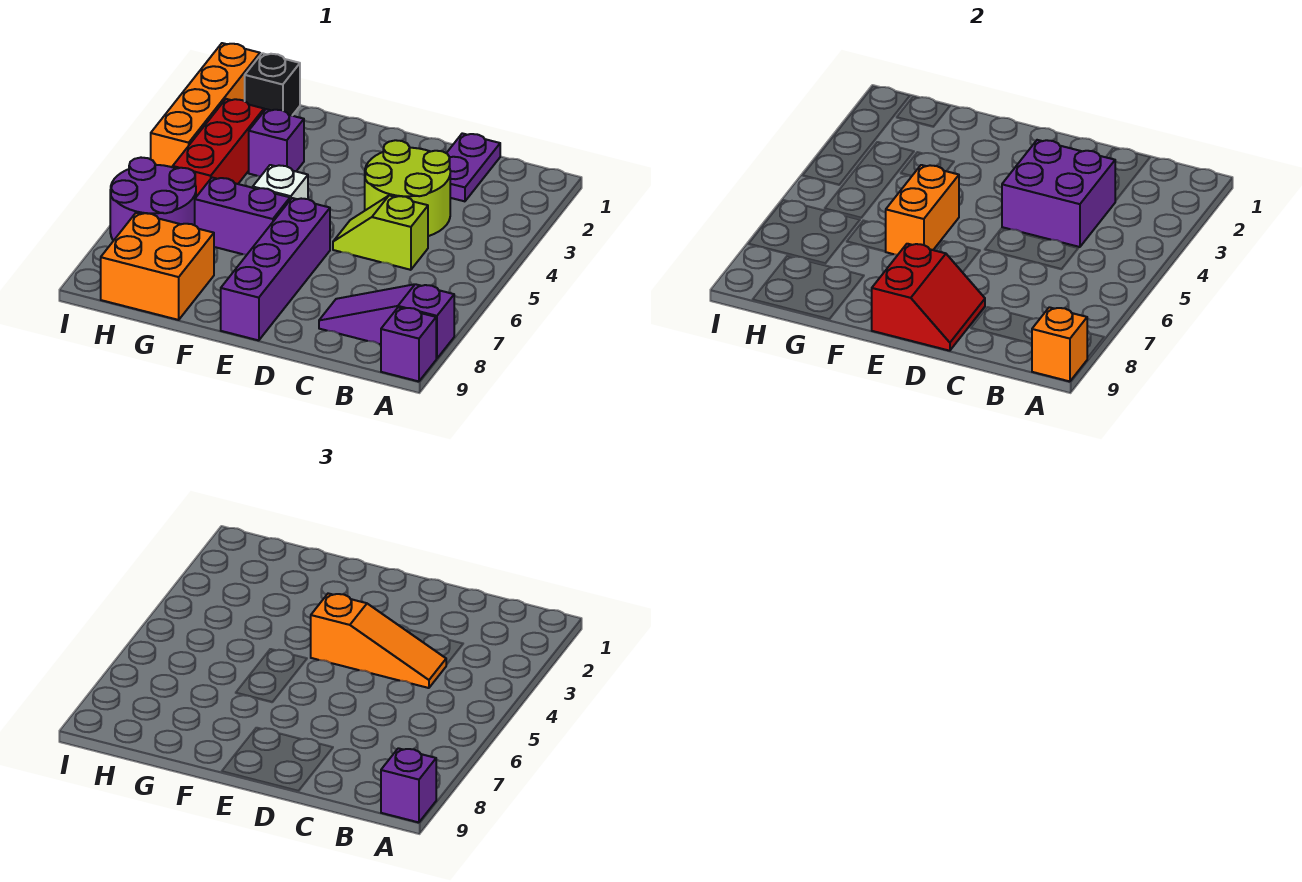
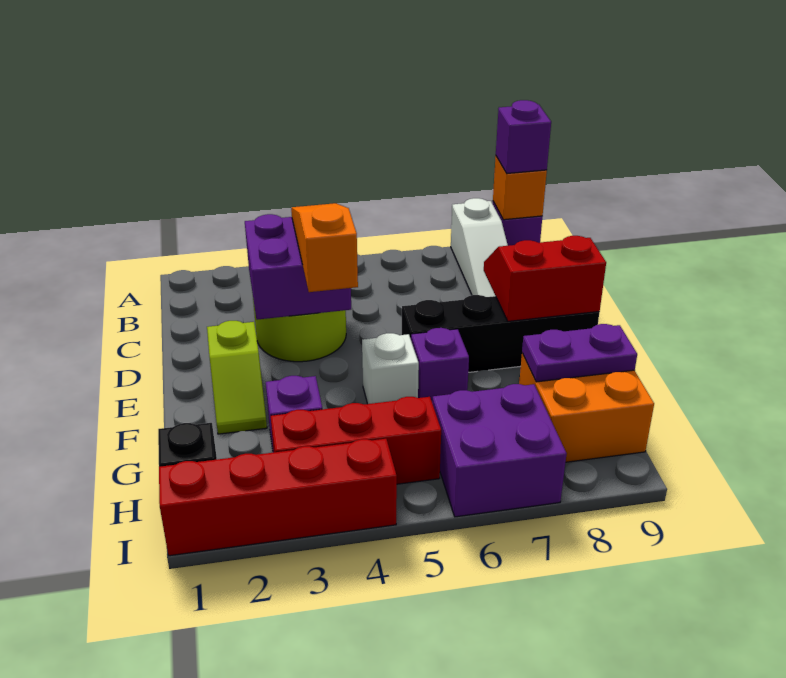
purple 1x3 slope [319,284,454,359] -> white 1x3 slope [451,198,508,297]
purple 1x2 plate [447,133,500,201] -> purple 1x2 plate moved to [522,324,637,382]
lime 1x2 slope [333,195,428,270] -> lime 1x2 slope moved to [207,321,267,434]
purple 1x4 brick [221,198,330,340] -> black 1x4 brick [402,295,599,372]
orange 1x2 brick [885,165,959,255] -> none
purple 1x2 brick [195,178,290,255] -> purple 1x1 brick [411,328,469,401]
purple 2x2 round brick [110,158,196,241] -> purple 2x2 brick [432,384,567,517]
orange 1x4 brick [151,43,260,167] -> red 1x4 brick [159,439,397,556]

